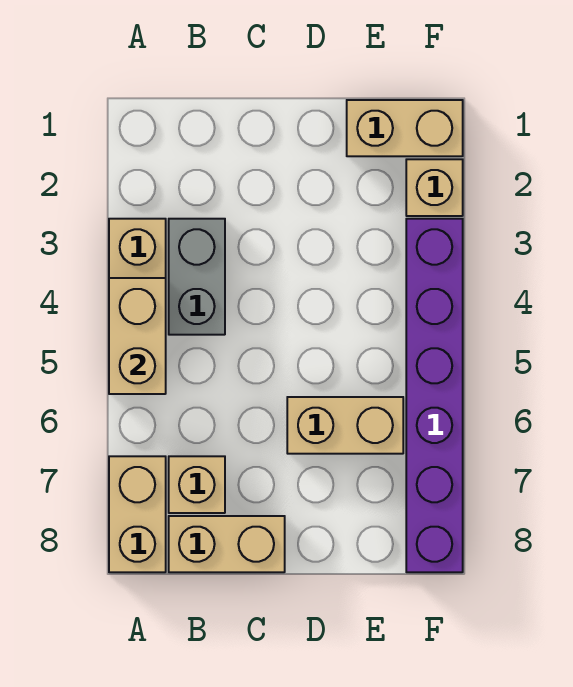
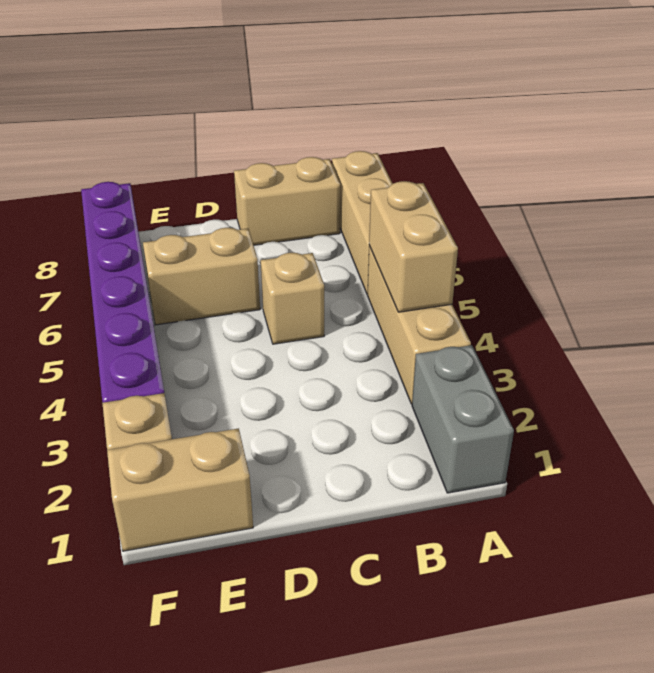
tan 1x2 brick [109,456,166,572] -> tan 1x3 brick [332,151,393,294]
grey 1x2 brick [169,219,225,335] -> grey 1x2 brick moved to [412,345,514,493]
tan 1x1 brick [169,456,225,513] -> tan 1x1 brick moved to [261,253,324,344]

